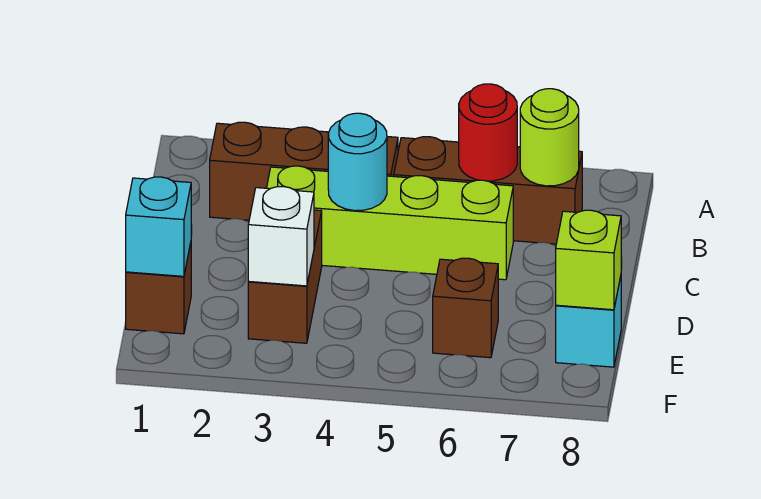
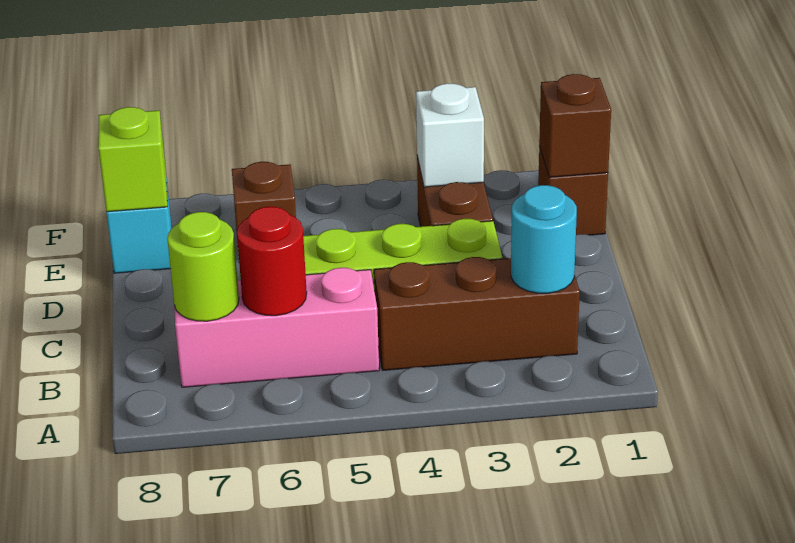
brown 1x3 brick [394,137,582,244] -> pink 1x3 brick [174,268,379,387]
cyan 1x1 round brick [328,113,387,211] -> cyan 1x1 round brick moved to [511,185,577,293]
cyan 1x1 brick [126,177,191,276] -> brown 1x1 brick [539,74,611,177]

